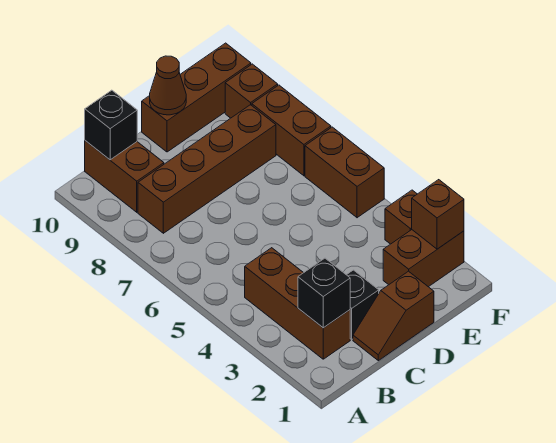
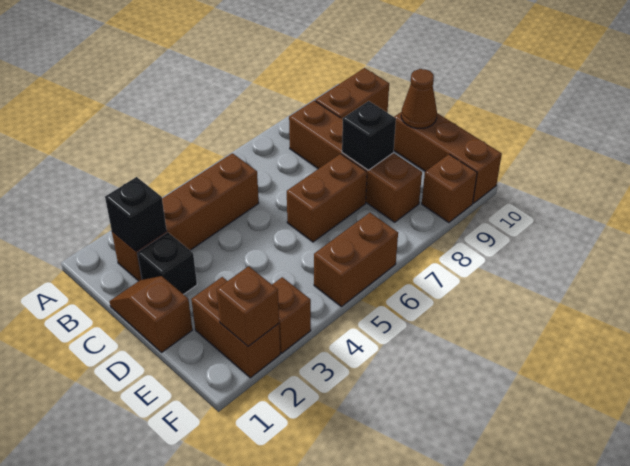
brown 1x3 brick [245,248,350,359] -> brown 1x4 brick [112,153,259,281]
black 1x1 brick [85,90,137,160] -> black 1x1 brick moved to [342,101,396,170]
brown 1x2 brick [252,85,331,176] -> brown 1x2 brick moved to [287,154,367,242]

